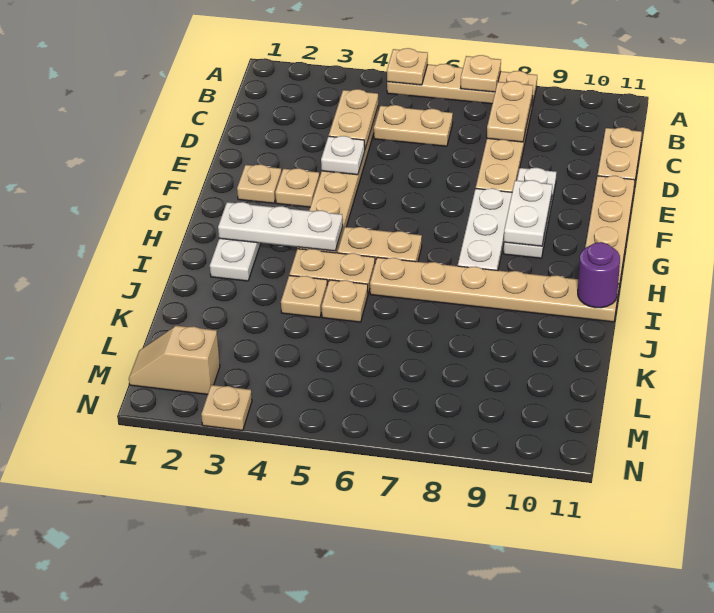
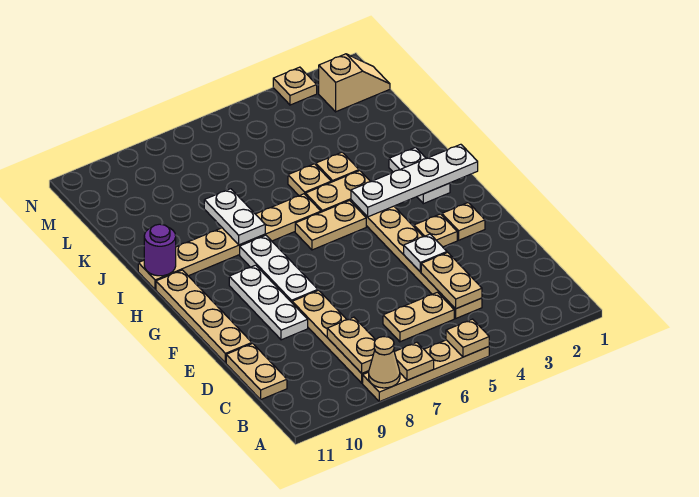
none -> tan 1x1 cone [369,337,400,388]
white 1x2 plate [504,180,552,246] -> white 1x2 plate moved to [204,189,265,245]
white 1x3 plate [218,202,343,251] -> white 1x4 plate [351,144,478,217]

